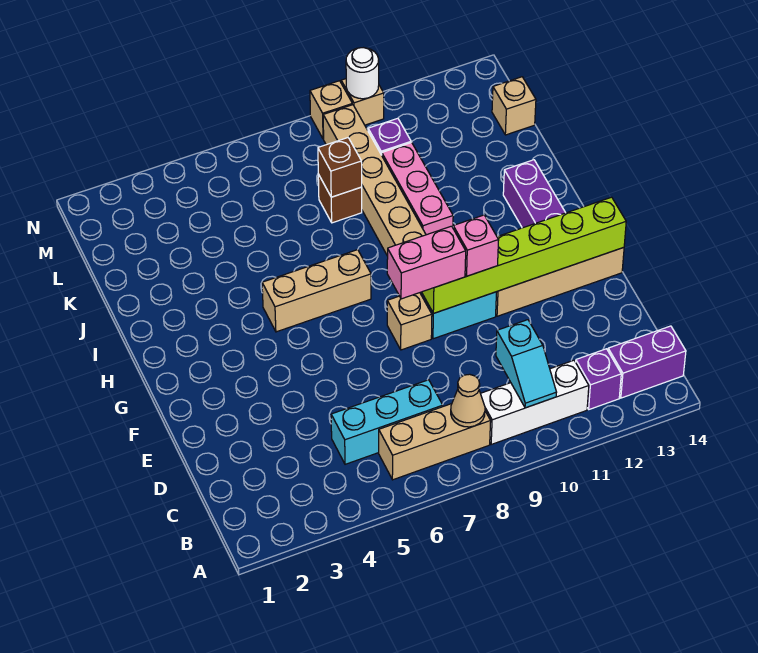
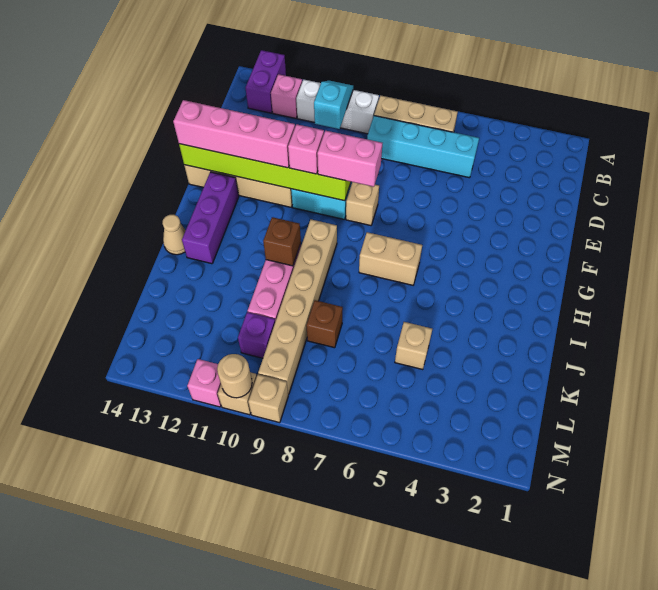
tan 1x1 cone [451,374,485,427] -> tan 1x1 cone moved to [163,215,186,255]
purple 1x1 brick [576,349,621,409] -> pink 1x1 brick [271,74,302,118]
purple 1x2 brick [608,326,686,398] -> purple 1x2 brick turned to [246,50,286,113]
cyan 1x3 brick [331,380,443,464] -> cyan 1x4 brick [367,116,479,178]
none -> pink 1x4 brick [173,100,295,168]
tan 1x3 brick [262,250,371,332] -> tan 1x2 brick [359,232,422,285]
brown 1x1 brick [318,138,362,197] -> brown 1x1 brick moved to [263,217,301,266]
tan 1x1 brick [492,77,536,135] -> tan 1x1 brick moved to [395,322,432,370]
white 1x1 round brick [346,48,379,99] -> tan 1x1 round brick [217,354,252,398]
none -> pink 1x1 brick [187,359,221,407]

